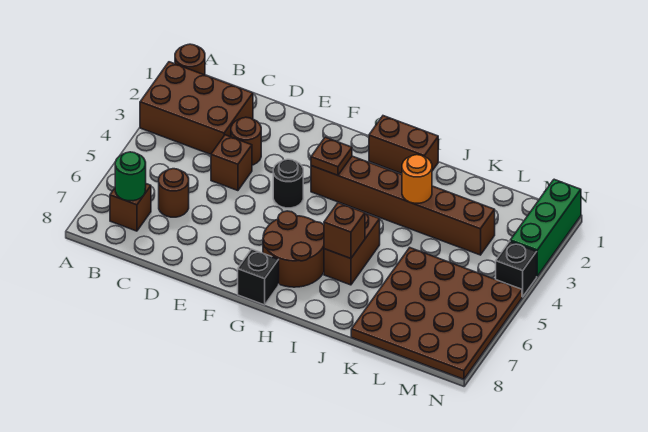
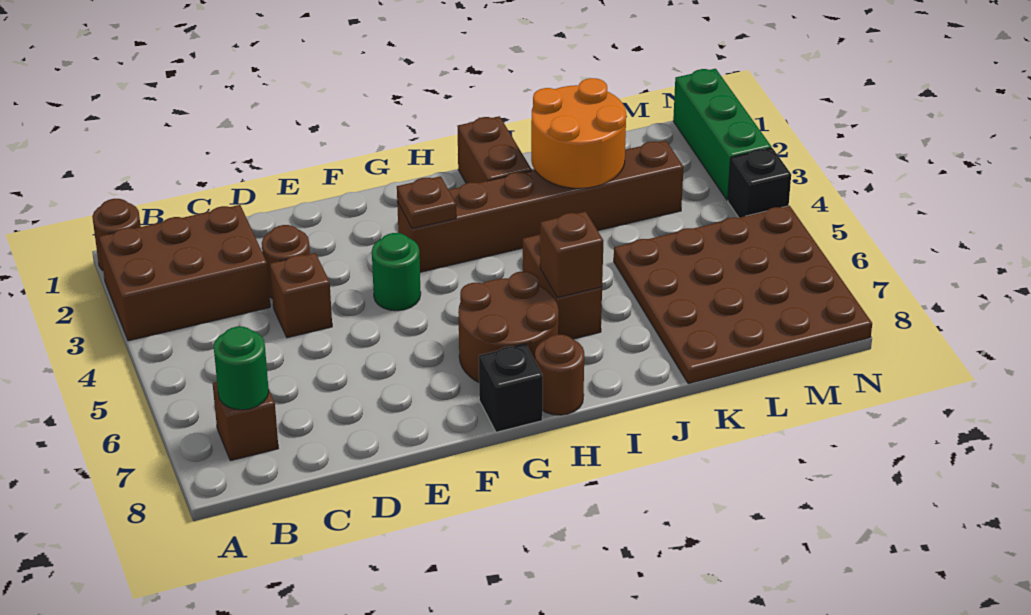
brown 1x1 round brick [159,169,189,217] -> brown 1x1 round brick moved to [535,335,584,415]
black 1x1 round brick [273,159,303,208] -> green 1x1 round brick [372,233,421,311]
brown 1x2 brick [369,116,438,173] -> brown 1x2 brick turned to [457,116,532,183]
orange 1x1 round brick [402,155,432,203] -> orange 2x2 round brick [531,78,626,188]

